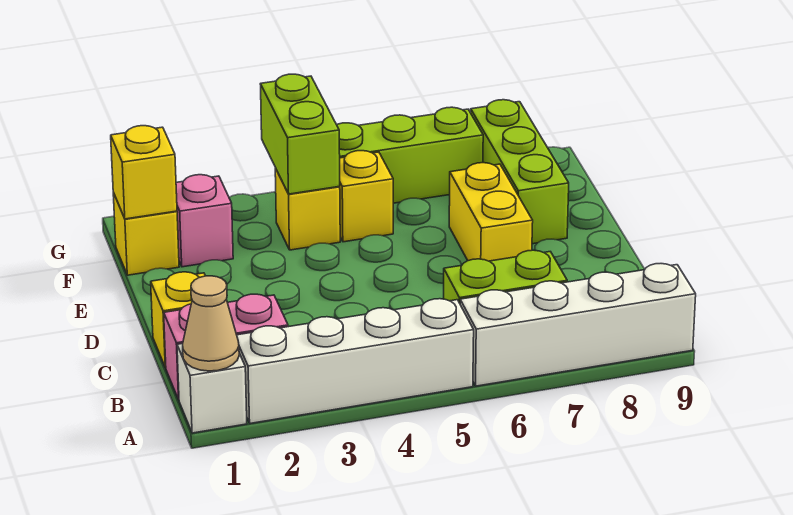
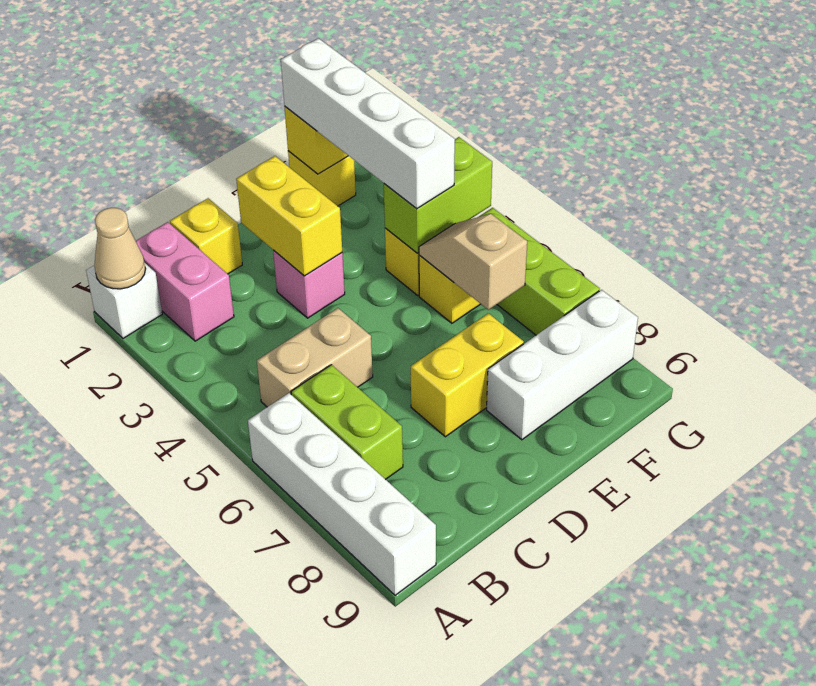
white 1x4 brick [237,299,474,423] -> white 1x4 brick moved to [281,38,455,209]
none -> tan 1x2 brick [257,308,373,407]
none -> yellow 1x2 brick [236,156,342,276]
lime 1x3 brick [471,100,569,244] -> white 1x3 brick [487,290,638,440]
pink 1x1 brick [176,175,233,267] -> pink 1x1 brick moved to [273,250,345,318]
none -> tan 1x2 slope [419,214,527,310]

